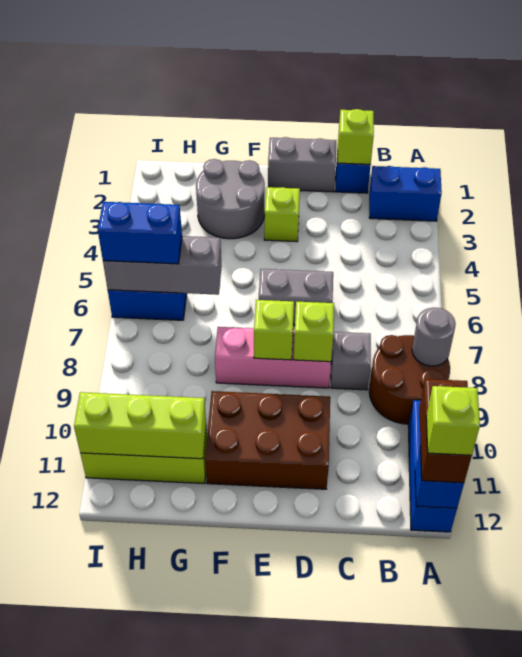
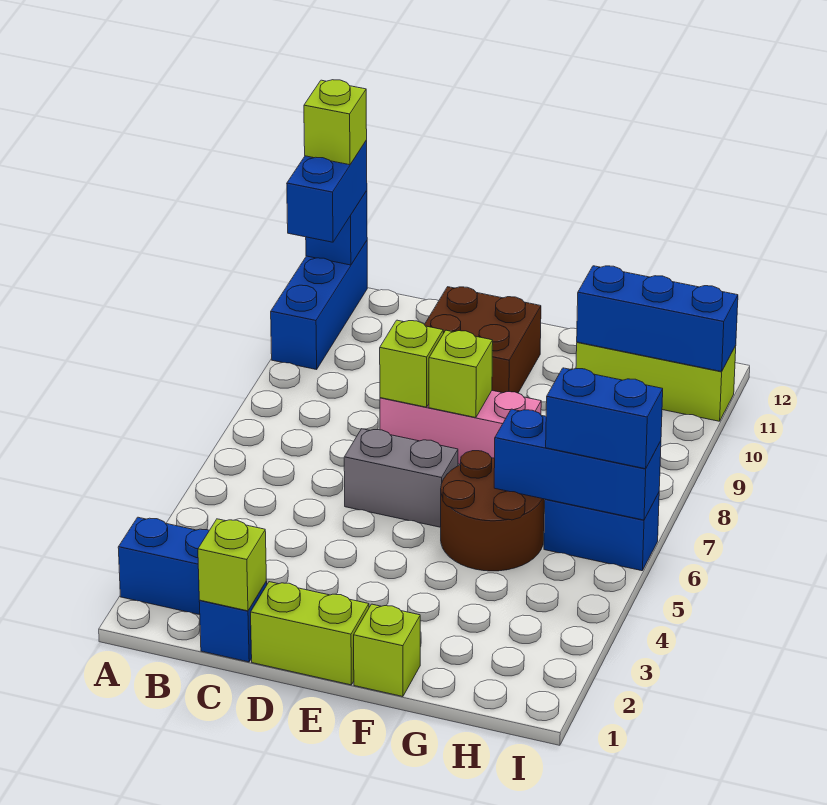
brown 2x2 round brick [369,335,450,424] -> brown 2x2 round brick moved to [441,451,544,571]
grey 1x1 round brick [412,308,456,366] -> none
brown 1x2 brick [419,379,472,483] -> blue 1x2 brick [287,140,367,242]
grey 1x1 brick [331,332,371,390] -> none
grey 1x2 brick [268,137,336,192] -> lime 1x2 brick [251,582,369,685]
brown 2x3 brick [205,391,330,489] -> brown 2x2 brick [424,287,541,393]
lime 1x1 brick [264,187,300,242] -> lime 1x1 brick moved to [354,604,420,697]
grey 2x2 round brick [196,159,265,239] -> none
grey 1x3 brick [103,236,222,295] -> blue 1x3 brick [494,409,661,520]
lime 1x3 brick [74,392,206,459] -> blue 1x3 brick [577,266,738,372]

